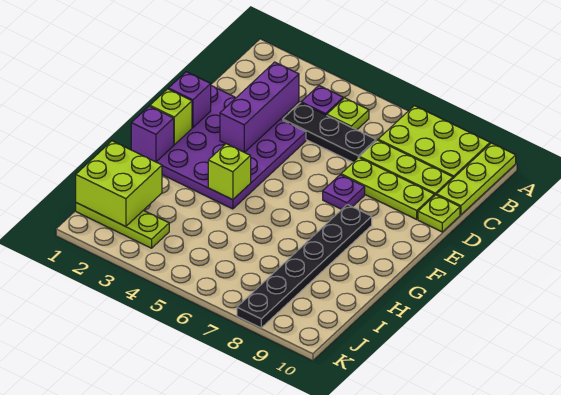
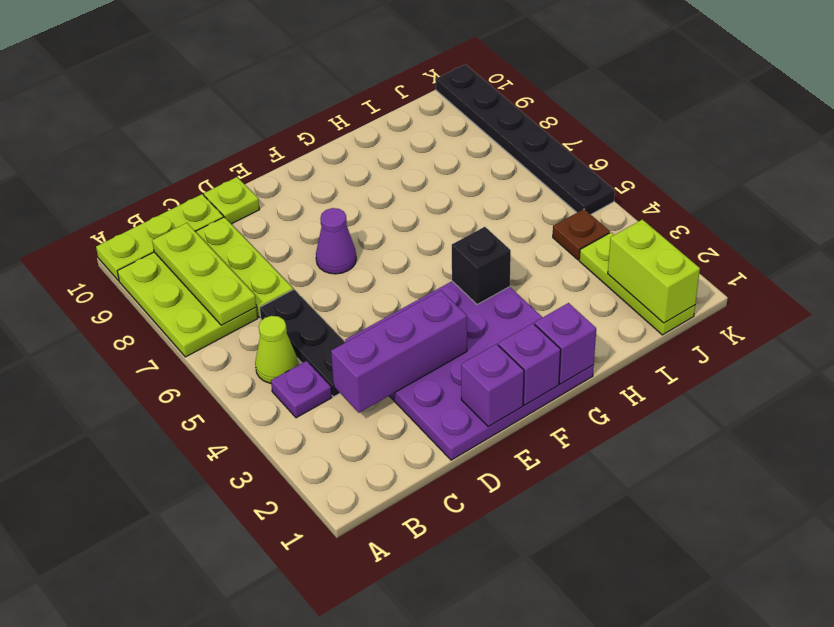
lime 1x1 plate [327,98,369,130] -> lime 1x1 cone [255,316,298,383]
lime 1x3 plate [341,158,434,219] -> lime 1x3 plate moved to [152,223,256,325]
purple 1x1 plate [323,175,365,209] -> purple 1x1 cone [316,208,356,274]
lime 1x1 brick [150,89,192,145] -> purple 1x1 brick [498,323,561,405]
black 1x6 plate [237,204,372,328] -> black 1x6 plate turned to [436,64,615,214]
lime 1x1 brick [208,144,251,200] -> black 1x1 brick [452,227,511,305]
lime 2x2 brick [76,141,162,227] -> lime 1x2 brick [608,220,700,323]
none -> brown 1x1 plate [553,209,610,260]

